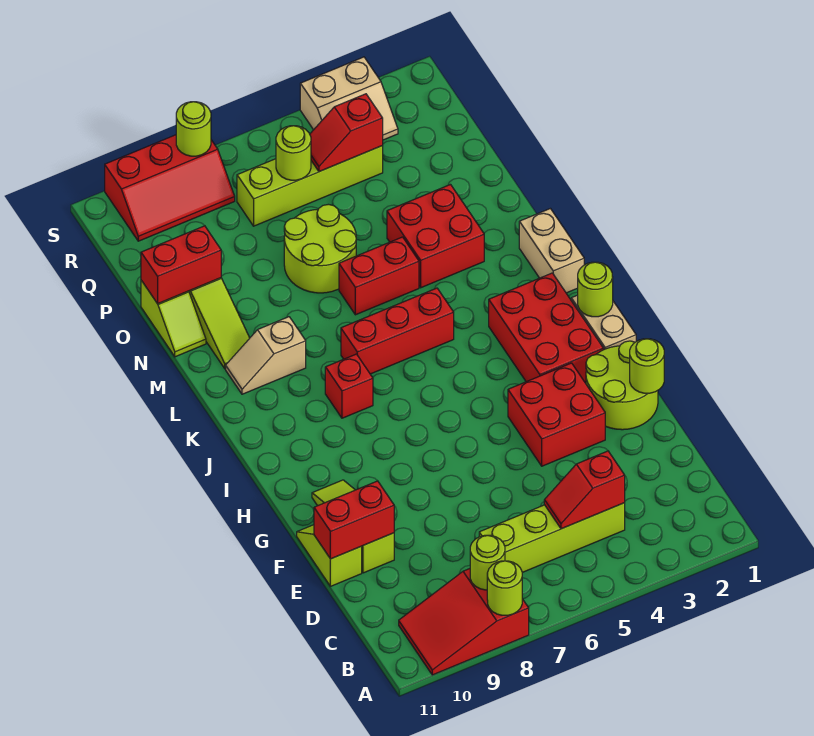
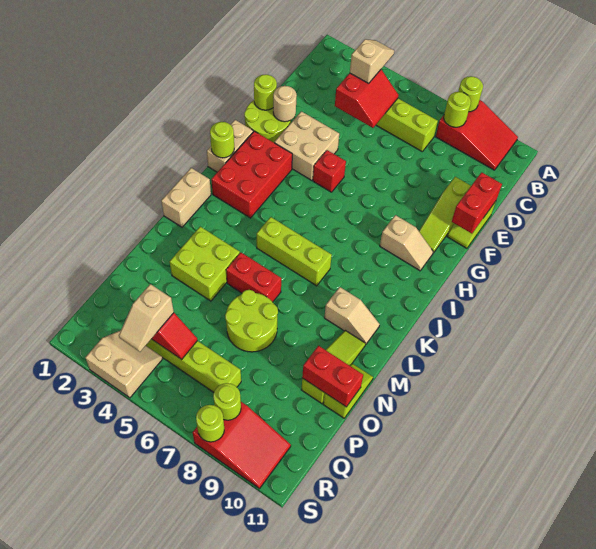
none -> tan 1x2 slope [350,39,394,83]
red 1x2 slope [544,451,625,529] -> red 2x2 slope [335,70,398,128]
red 1x2 brick [314,481,394,559] -> red 1x2 brick turned to [452,172,502,233]
none -> tan 1x1 round brick [273,86,297,122]
red 2x2 brick [508,363,605,466] -> tan 2x2 brick [274,111,339,181]
none -> tan 1x2 slope [380,215,433,271]
red 1x1 brick [325,354,373,418] -> red 1x1 brick moved to [313,150,346,192]
red 1x3 brick [341,288,454,374] -> lime 1x3 brick [257,217,332,286]
red 2x2 brick [387,185,484,288] -> lime 2x2 brick [170,227,240,301]
none -> tan 1x2 slope [119,284,174,352]
lime 1x1 round brick [276,126,311,180] -> lime 1x1 round brick moved to [213,383,241,420]
red 2x3 slope [105,135,235,241] -> red 2x3 slope turned to [193,402,291,489]

